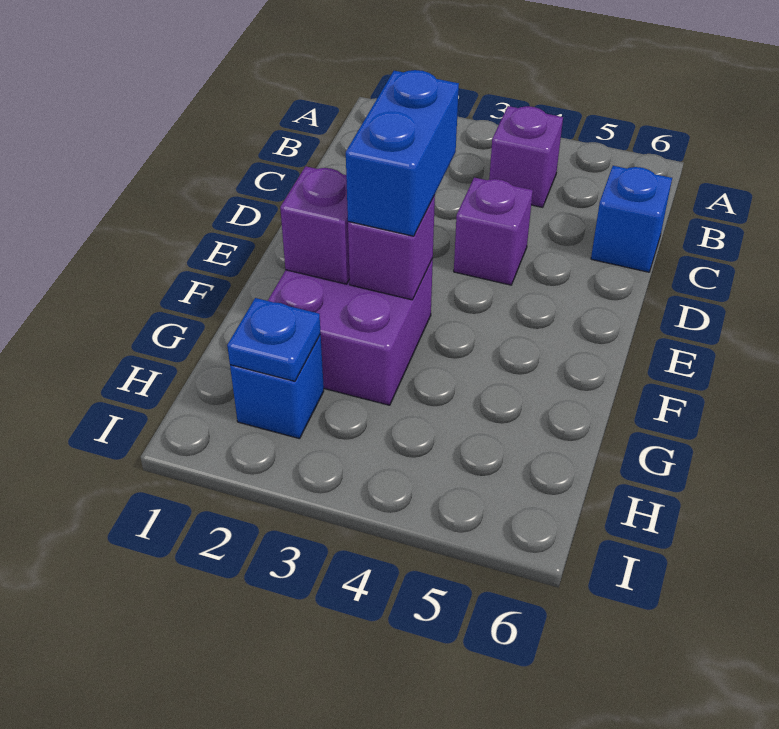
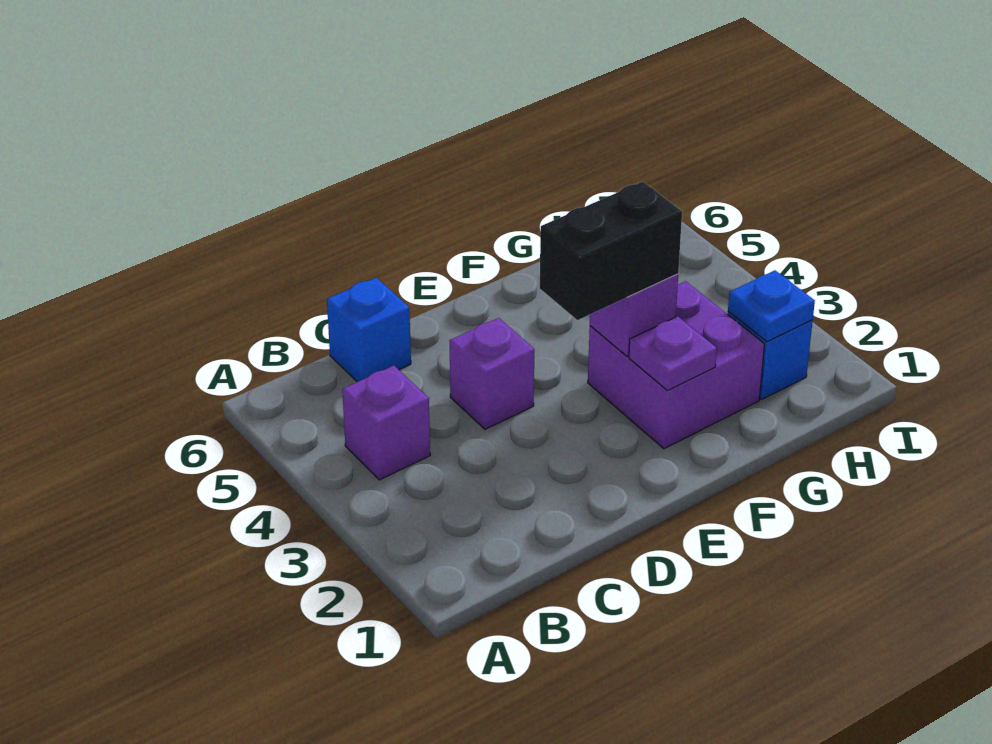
blue 1x2 brick [346,70,459,236] -> black 1x2 brick [540,182,682,320]
purple 1x1 brick [280,166,350,284] -> purple 1x1 plate [629,316,717,390]

